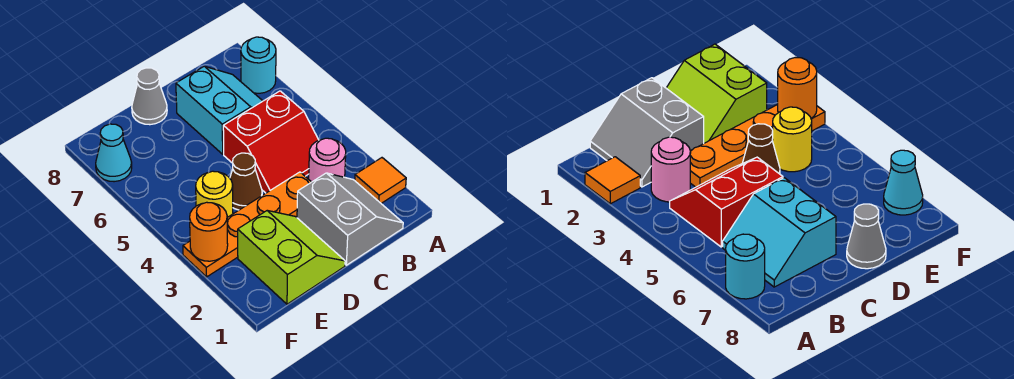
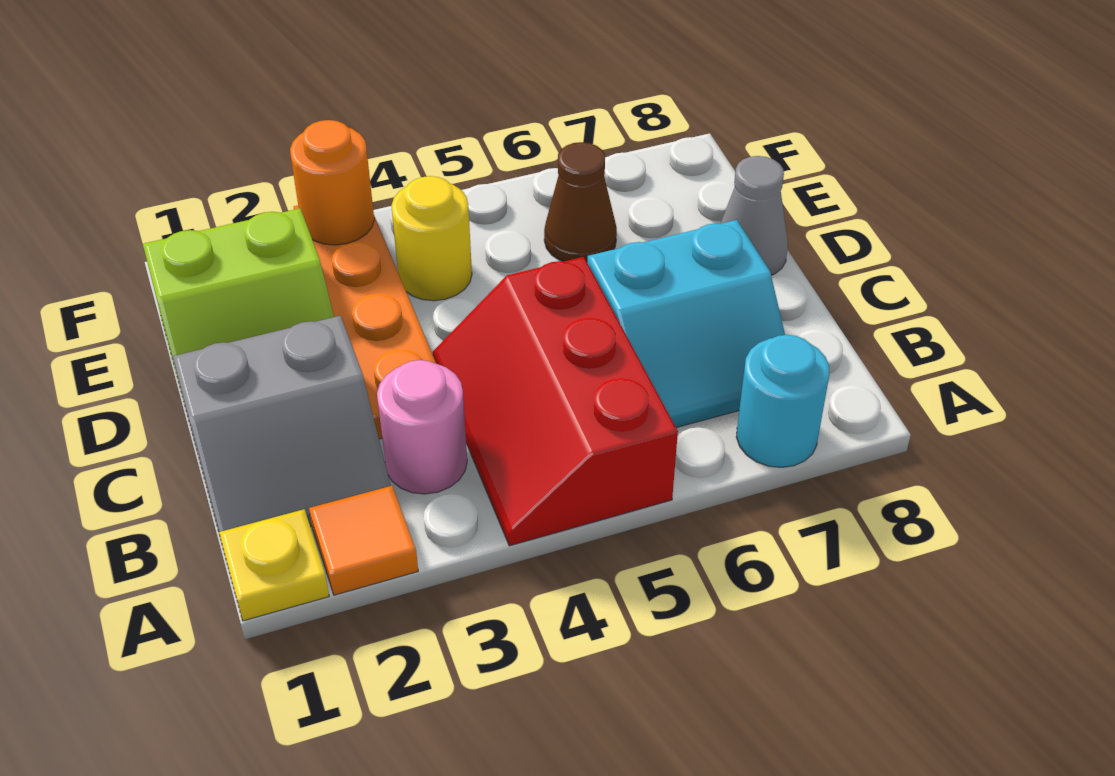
none -> yellow 1x1 plate [219,509,329,621]
red 2x2 slope [223,91,319,193] -> red 2x3 slope [432,257,678,546]
brown 1x1 cone [230,153,262,210] -> brown 1x1 cone moved to [544,142,617,263]
cyan 1x1 cone [96,124,132,182] -> none

